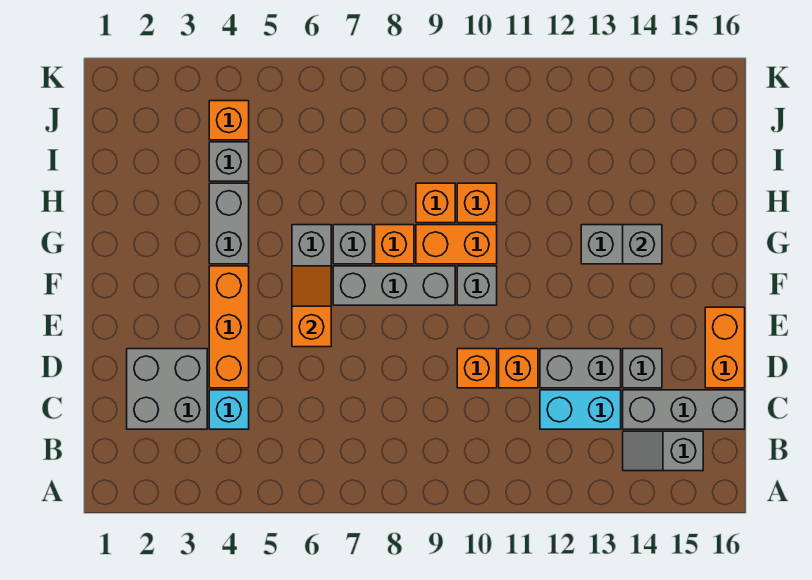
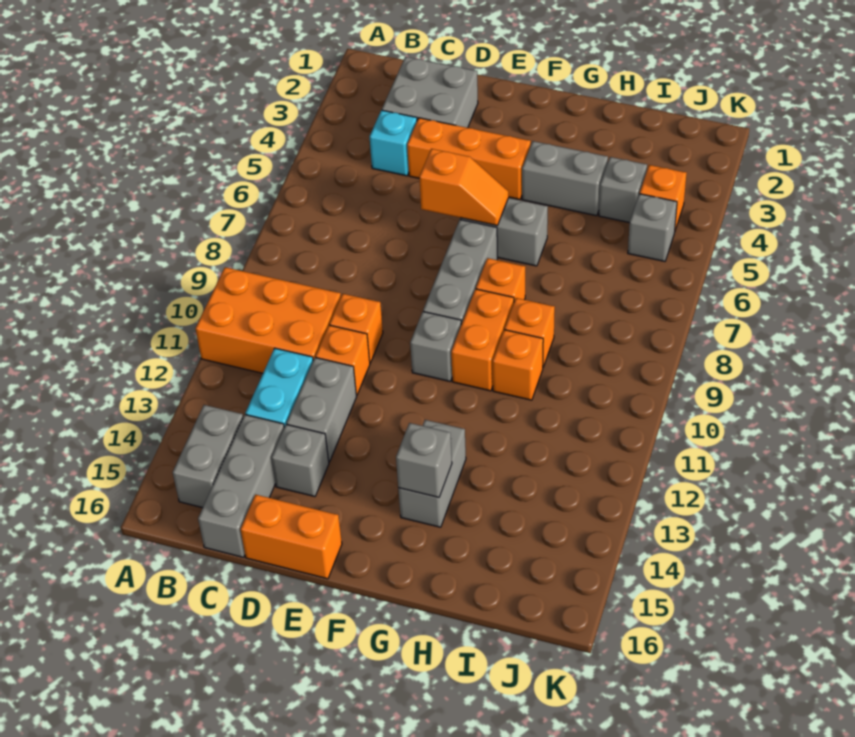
none -> orange 2x3 brick [196,267,341,373]
grey 1x2 slope [623,431,703,471] -> grey 1x2 brick [173,405,243,508]
grey 1x1 brick [333,225,373,264] -> grey 1x1 brick moved to [628,194,677,261]

